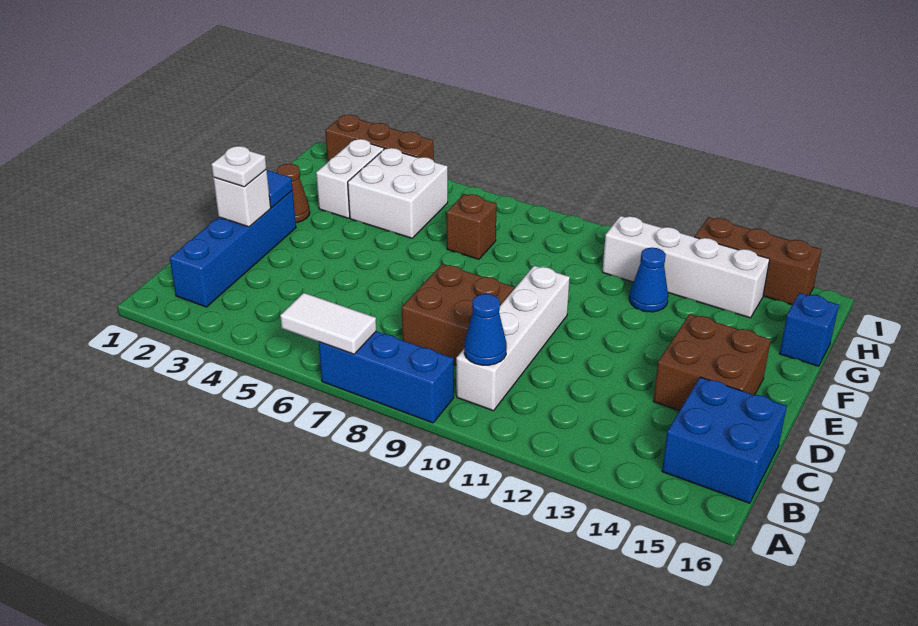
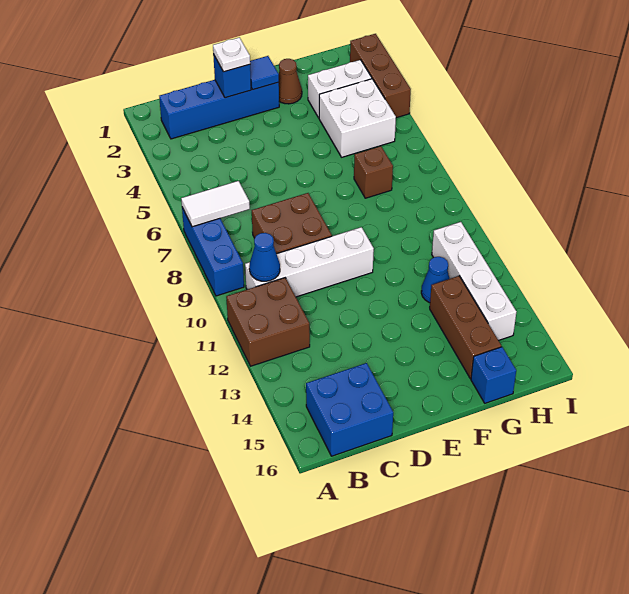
white 1x2 tile [280,293,376,354] -> white 1x2 tile turned to [181,181,250,227]
white 1x1 brick [213,170,271,227] -> blue 1x1 brick [213,54,251,98]
brown 2x2 brick [653,314,771,411] -> brown 2x2 brick moved to [226,278,310,366]
brown 1x3 brick [695,217,821,305] -> brown 1x3 brick moved to [430,276,501,379]

